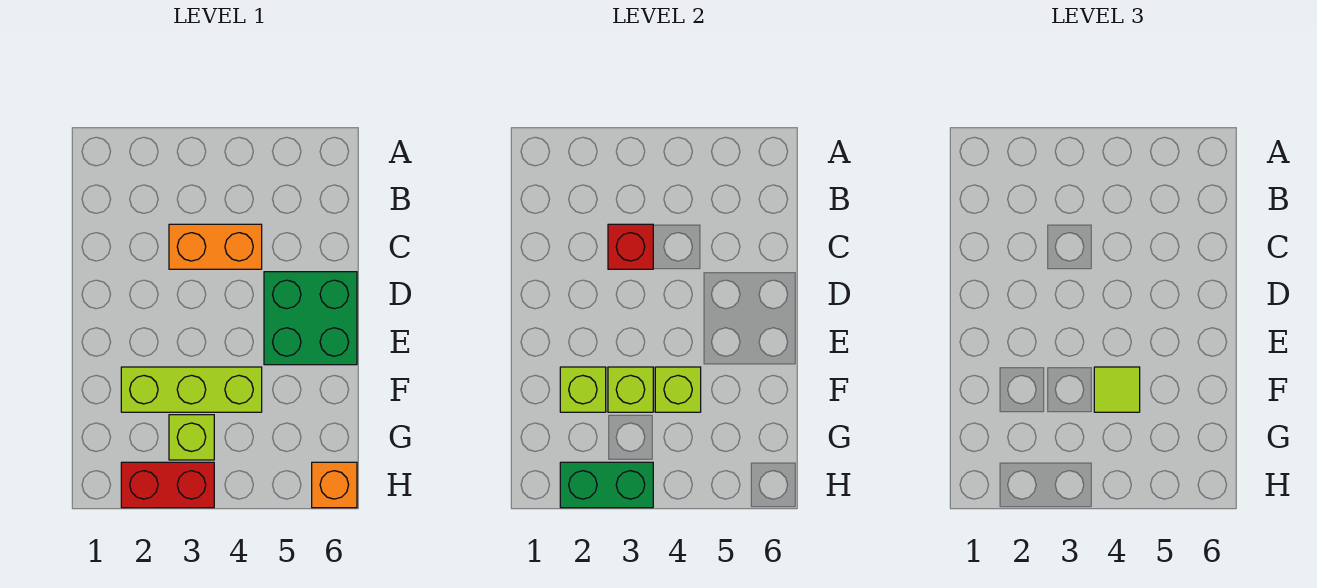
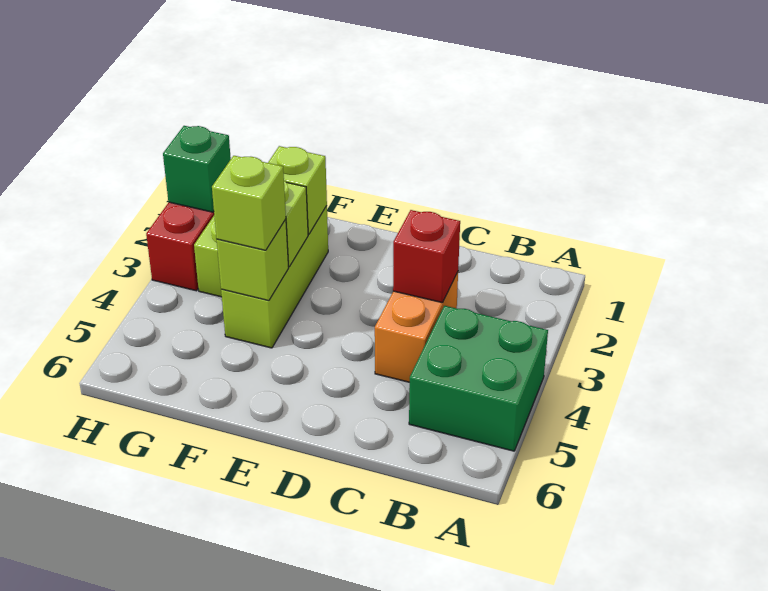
green 2x2 brick [264,272,357,365] -> green 2x2 brick moved to [409,306,548,451]
lime 1x1 tile [1094,367,1140,412] -> lime 1x1 brick [212,156,286,250]
green 1x2 brick [560,462,653,508] -> green 1x1 brick [163,126,231,212]
orange 1x1 brick [312,462,357,508] -> none

